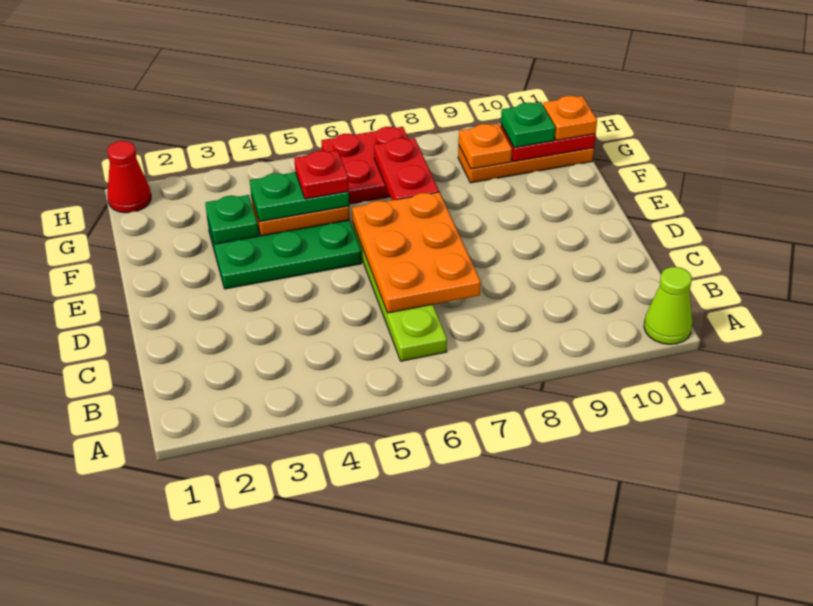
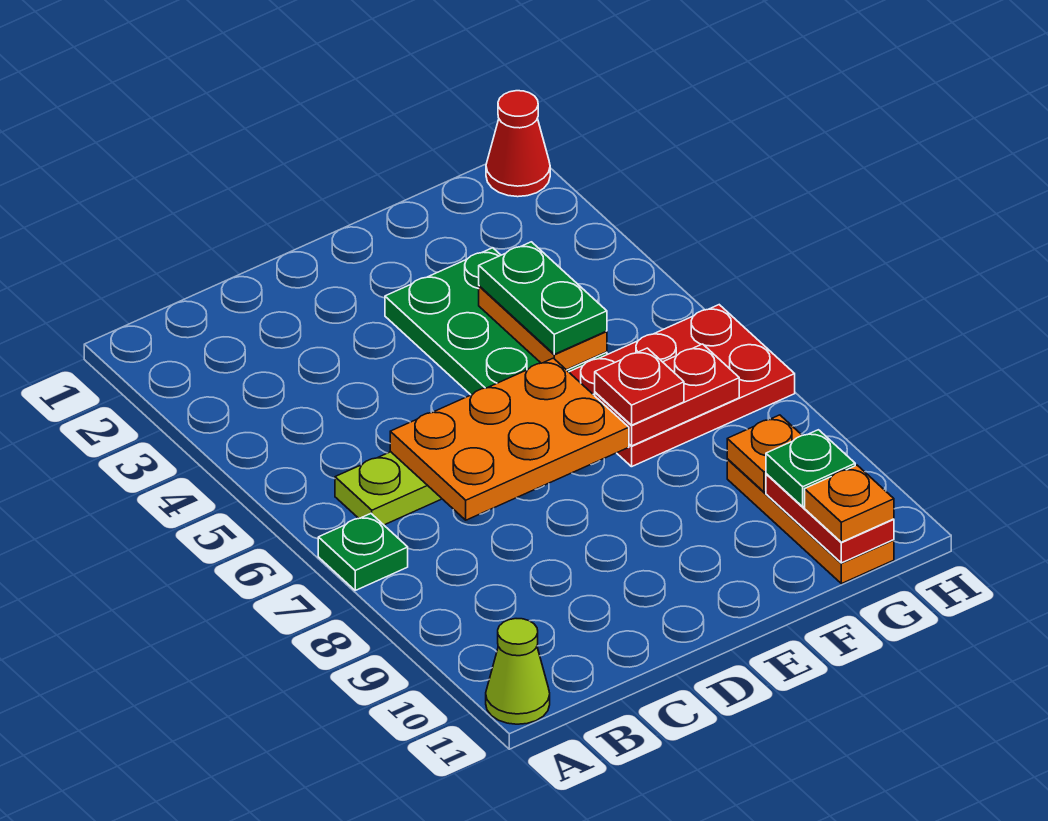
green 1x1 plate [205,195,259,244] -> green 1x1 plate moved to [318,514,408,590]
red 1x1 plate [294,150,349,199] -> red 1x1 plate moved to [595,348,684,425]
red 2x2 plate [321,127,409,204] -> red 2x3 plate [569,305,795,467]

